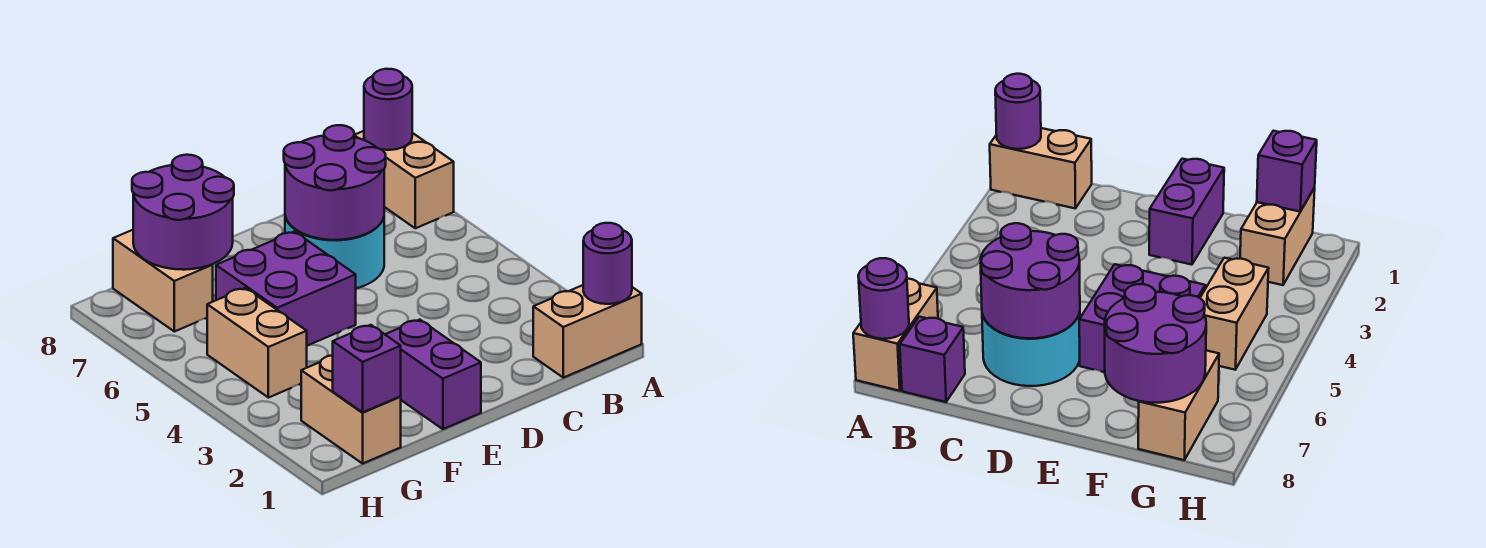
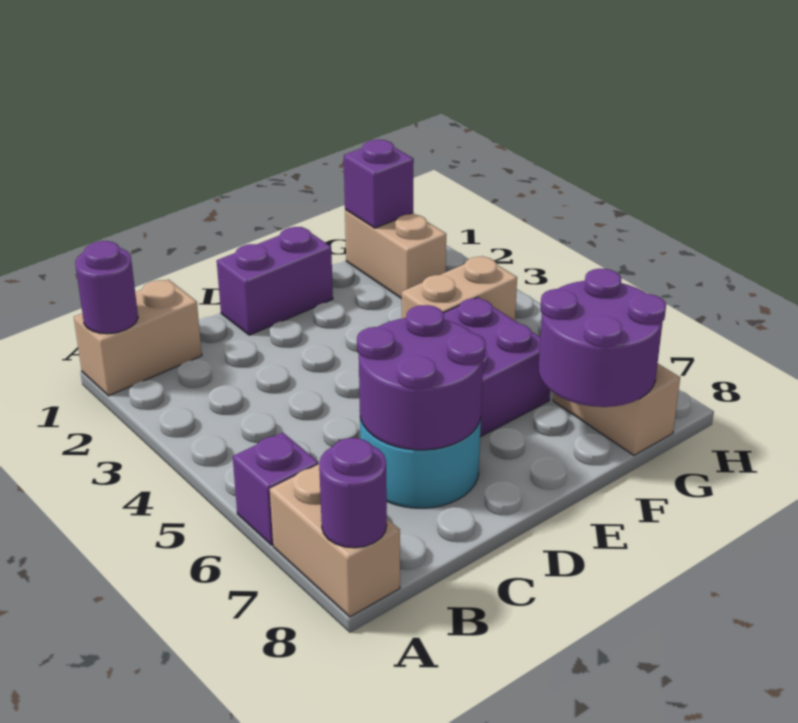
purple 1x1 brick [900,317,965,402] -> purple 1x1 brick moved to [233,432,319,545]
purple 1x2 brick [385,320,481,429] -> purple 1x2 brick turned to [217,227,333,335]
tan 1x2 brick [207,288,307,398] -> tan 1x2 brick turned to [402,256,517,320]

